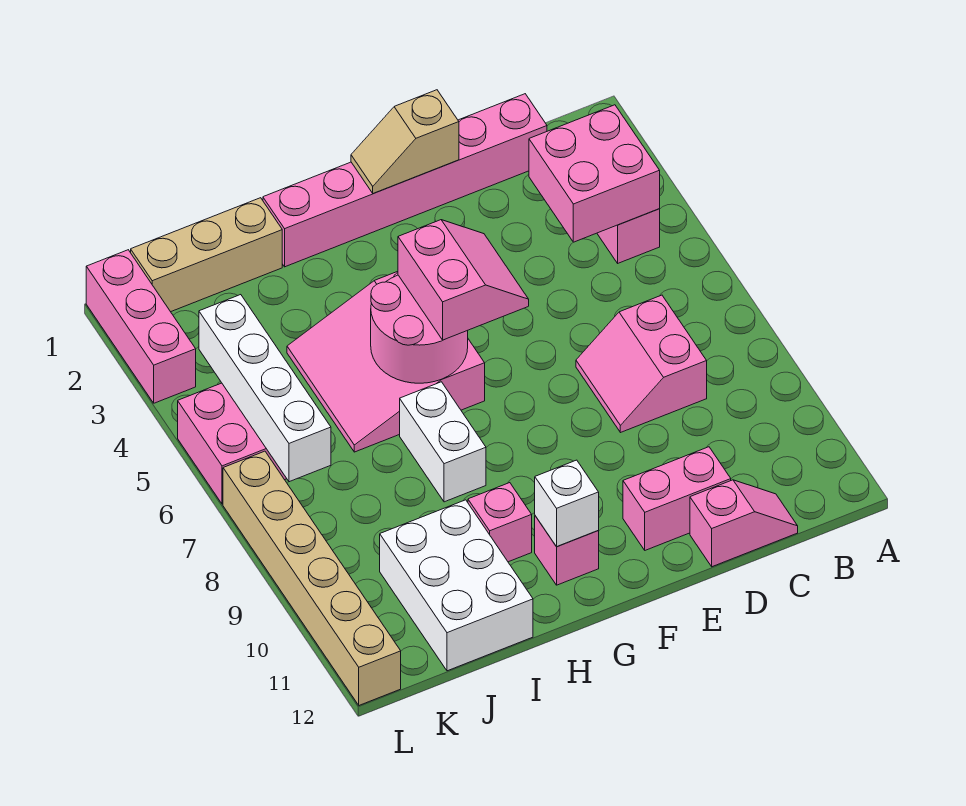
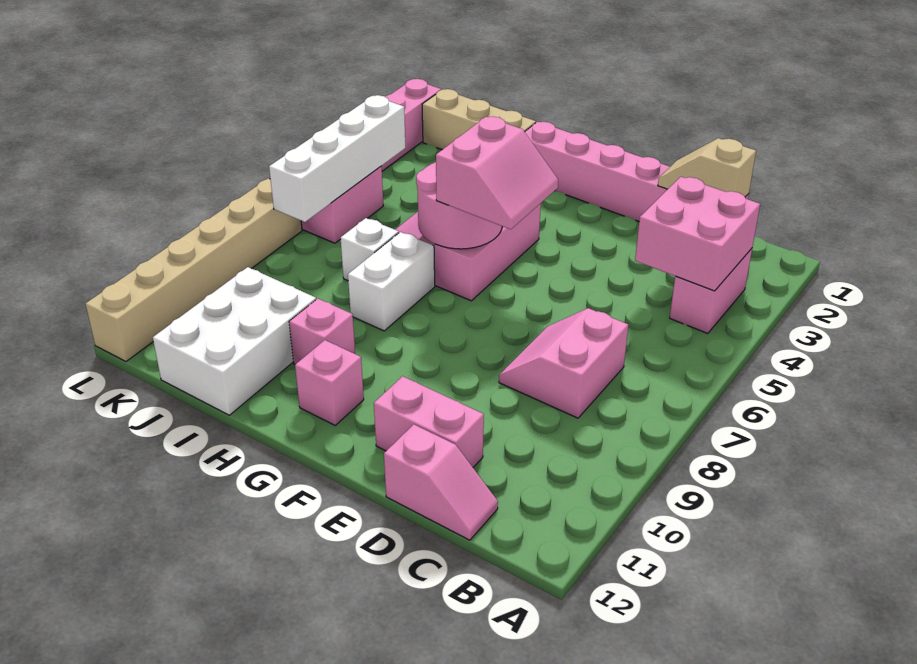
tan 1x2 slope [351,90,459,194] -> tan 1x2 slope moved to [658,138,756,197]
white 1x1 brick [535,460,599,547] -> white 1x1 brick moved to [341,218,399,281]

